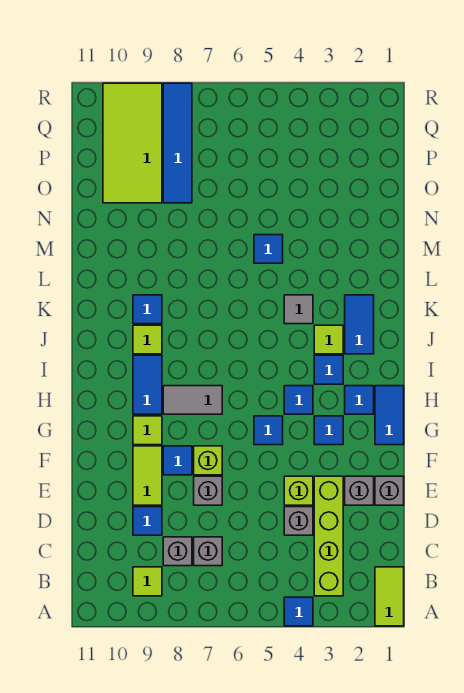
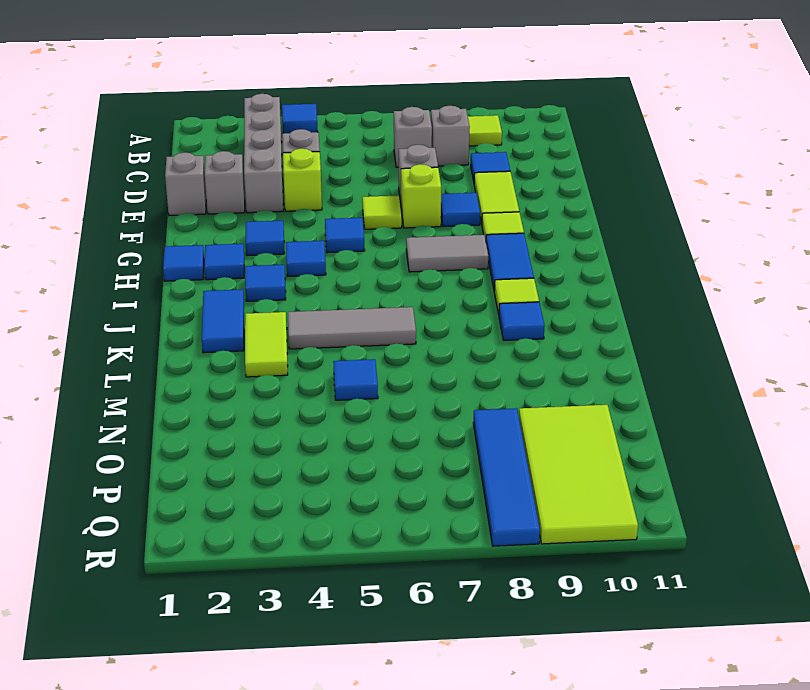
lime 1x2 tile [375,567,404,626] -> lime 1x2 tile moved to [245,312,288,377]
lime 1x4 brick [314,476,343,596] -> grey 1x4 brick [244,94,283,213]
blue 1x2 tile [375,386,404,445] -> blue 1x1 tile [163,245,204,281]
lime 1x1 tile [314,325,343,354] -> lime 1x1 tile moved to [362,195,402,229]
grey 1x1 tile [284,295,313,324] -> grey 1x3 tile [288,307,416,349]

